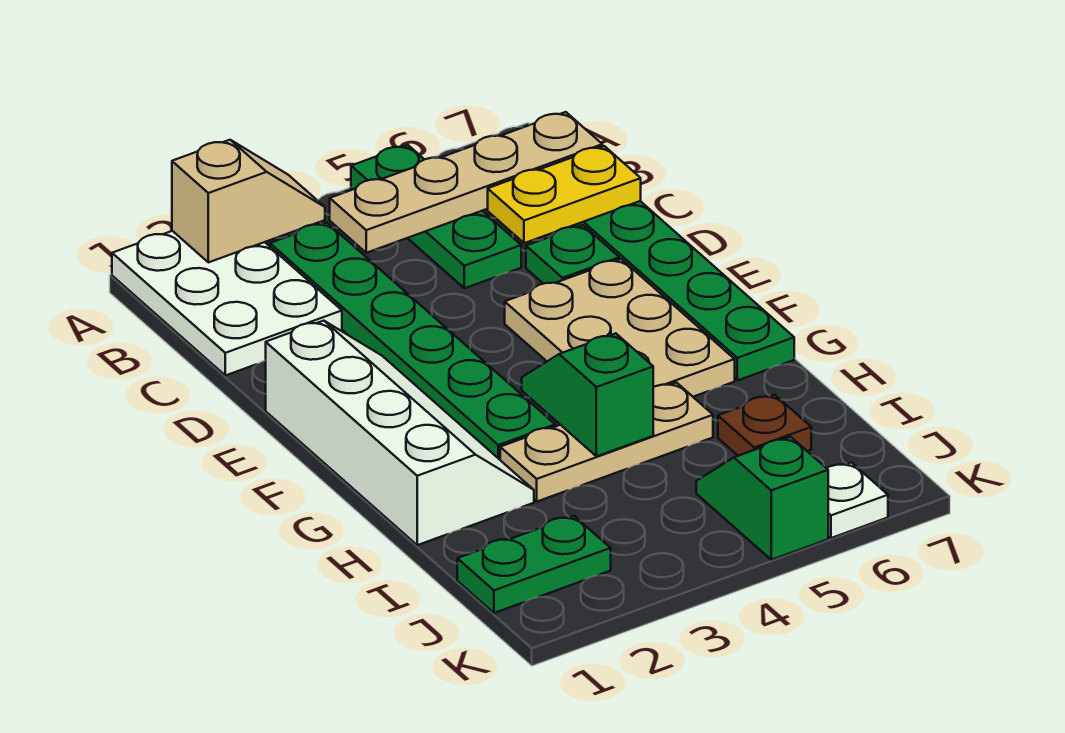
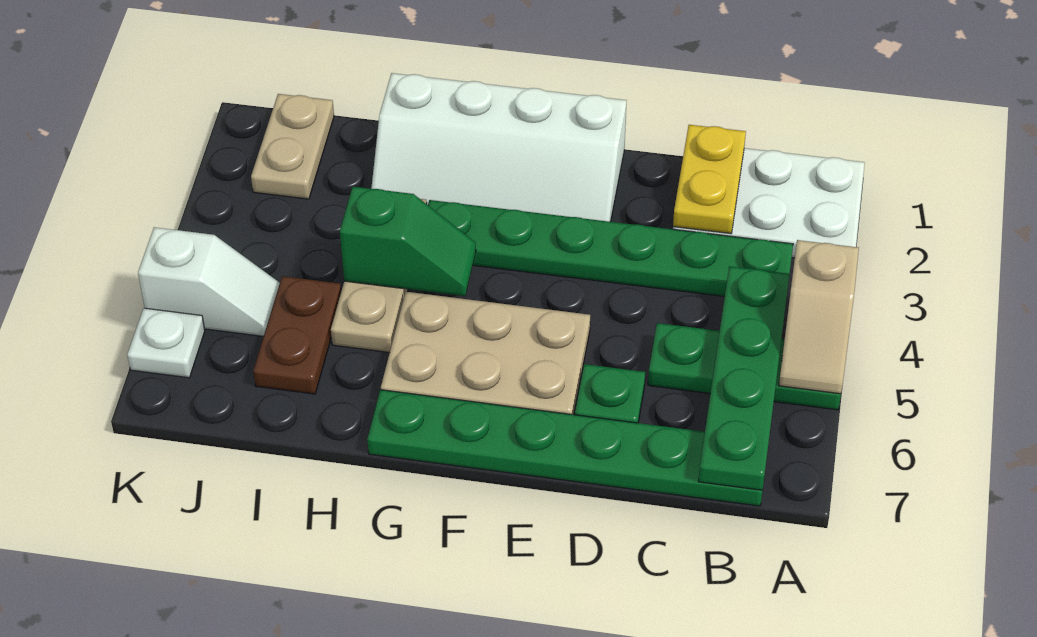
tan 1x2 slope [172,140,325,262] -> tan 1x2 slope moved to [779,240,859,394]
tan 1x4 plate [330,112,602,253] -> green 1x4 plate [698,266,789,490]
yellow 1x2 plate [488,146,641,243] -> yellow 1x2 plate moved to [673,125,746,234]
brown 1x1 plate [718,395,811,456] -> brown 1x2 plate [253,276,341,394]
green 1x2 plate [457,516,611,613] -> tan 1x2 plate [251,94,334,199]
green 1x2 slope [696,437,828,560] -> white 1x2 slope [138,227,280,336]

